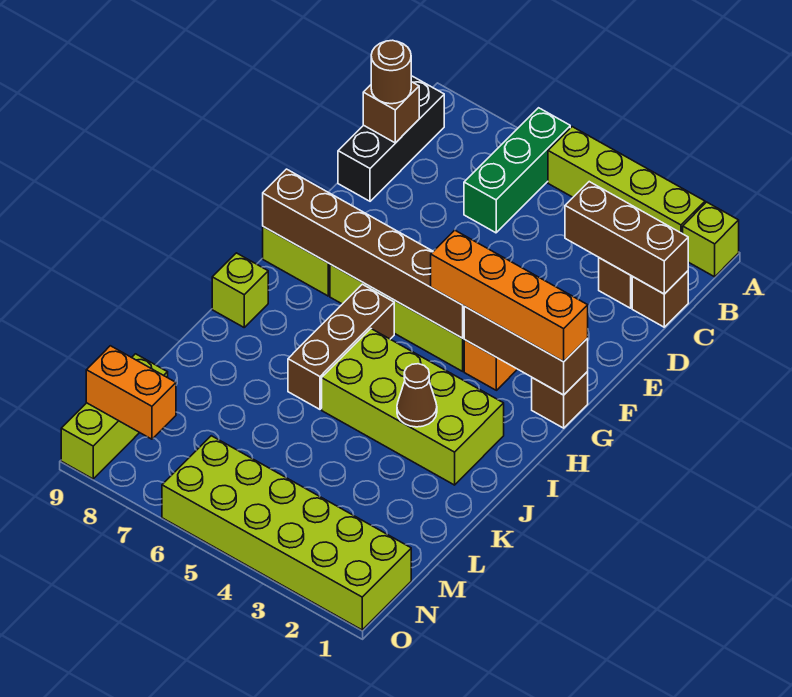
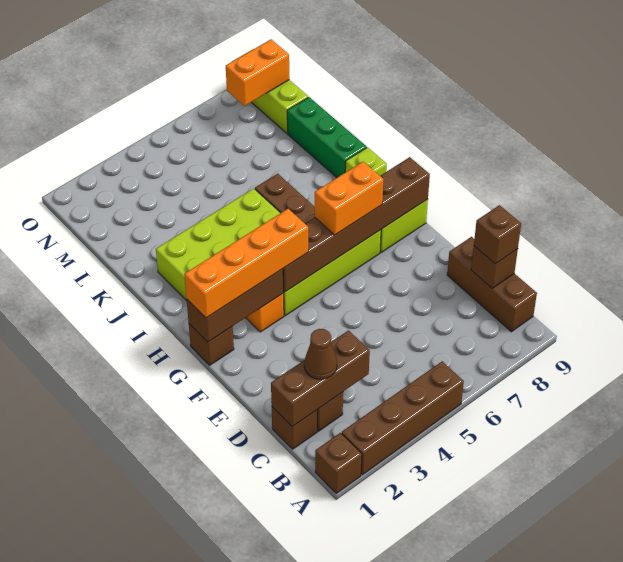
lime 1x1 brick [683,202,739,277] -> brown 1x1 brick [315,433,362,493]
lime 1x4 brick [548,127,705,234] -> brown 1x4 brick [342,361,464,475]
green 1x3 brick [464,108,570,233] -> green 1x3 brick moved to [287,97,367,178]
black 1x3 brick [338,76,444,201] -> brown 1x3 brick [447,237,537,332]
brown 1x1 round brick [371,40,411,104] -> brown 1x1 brick [474,205,521,264]
none -> orange 1x2 brick [314,162,383,235]
brown 1x1 cone [397,364,437,427] -> brown 1x1 cone moved to [304,329,337,379]
lime 2x6 brick [162,436,411,630] -> none

